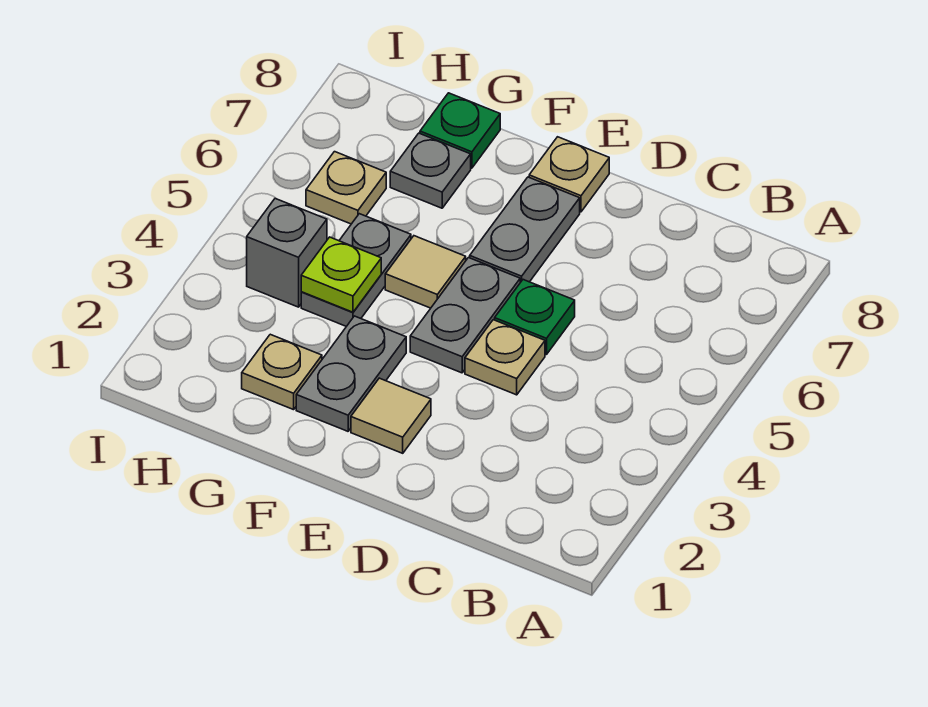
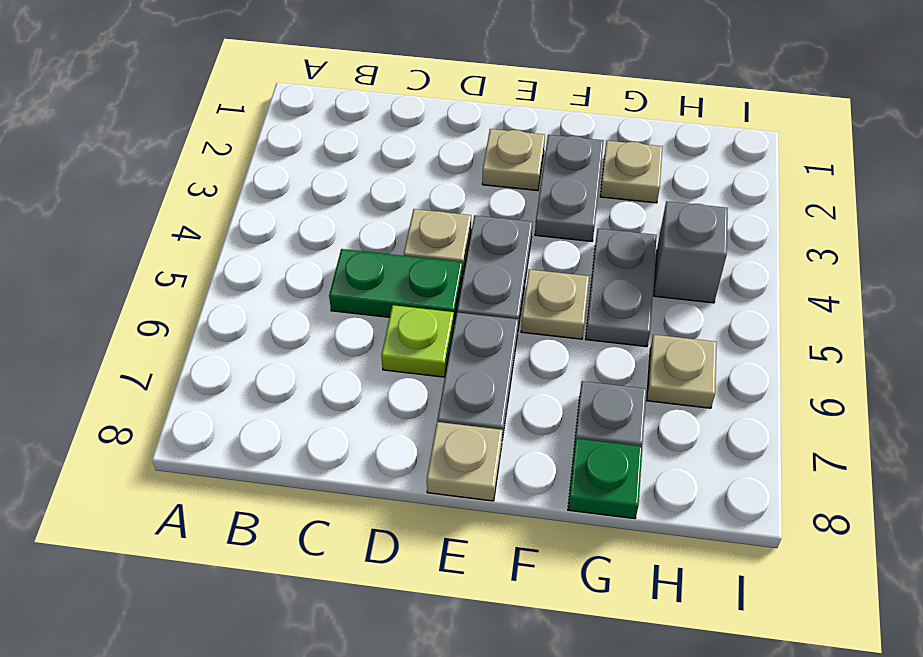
green 1x1 plate [495,280,575,355] -> green 1x2 plate [329,249,463,323]
tan 1x1 tile [351,378,431,453] -> tan 1x1 plate [482,129,545,191]
tan 1x1 tile [385,236,466,308] -> tan 1x1 plate [521,269,589,339]
lime 1x1 plate [301,237,381,312] -> lime 1x1 plate moved to [381,305,454,377]

